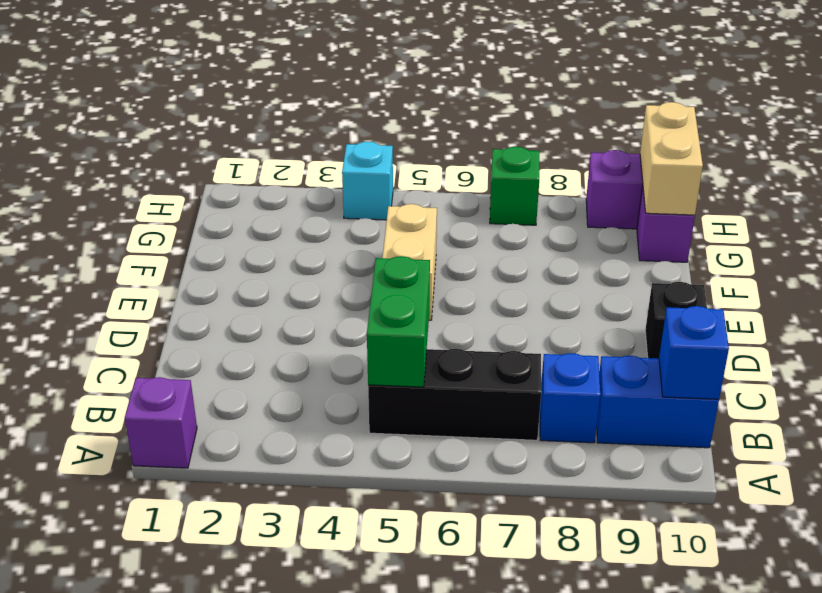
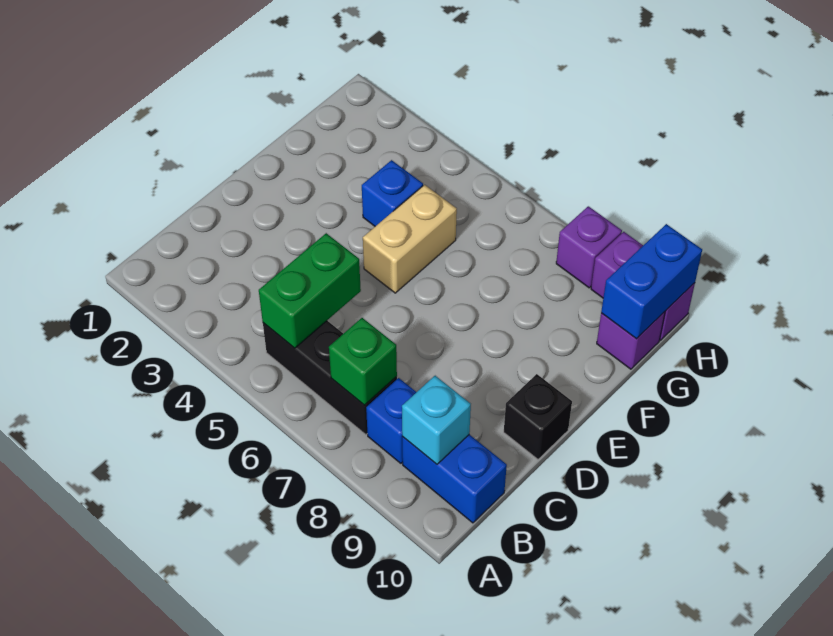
purple 1x1 brick [125,377,197,468] -> purple 1x1 brick moved to [556,206,622,288]
blue 1x1 brick [659,306,729,399] -> blue 1x1 brick moved to [362,160,423,226]
tan 1x2 brick [640,102,703,215] -> blue 1x2 brick [601,224,702,339]
cyan 1x1 brick [342,142,393,220] -> cyan 1x1 brick moved to [402,376,471,464]
green 1x1 brick [490,147,539,225] -> green 1x1 brick moved to [329,318,397,405]

